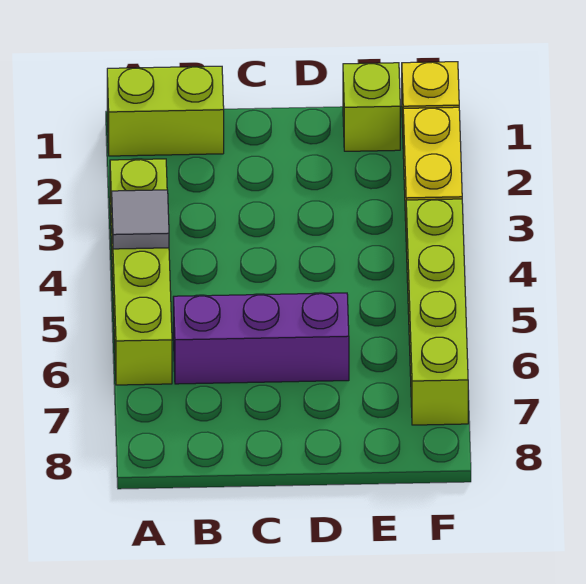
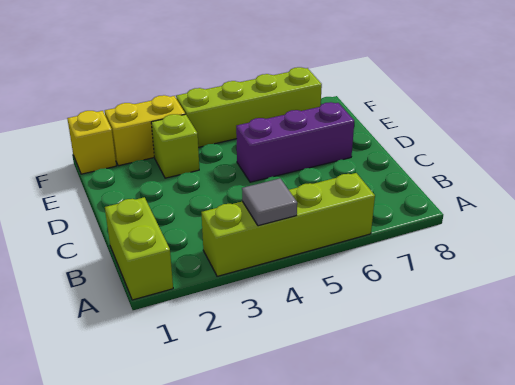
purple 1x3 brick [173,293,349,384] -> purple 1x3 brick turned to [236,102,354,182]
lime 1x1 brick [343,63,400,151] -> lime 1x1 brick moved to [151,114,199,178]

